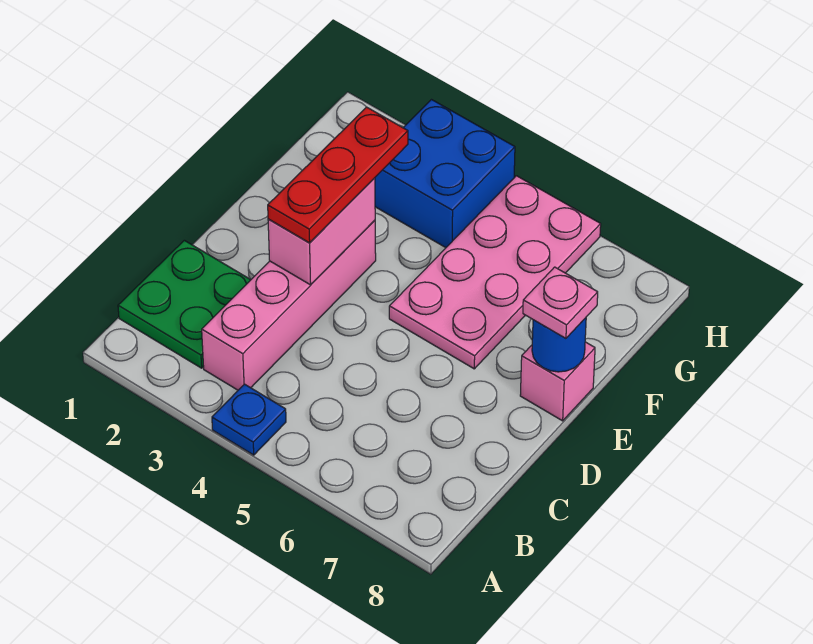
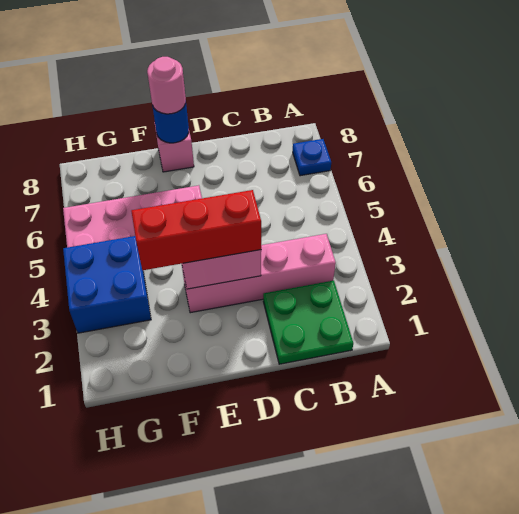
blue 1x1 plate [212,384,286,455] -> blue 1x1 plate moved to [293,139,331,176]
red 1x3 plate [268,107,408,243] -> red 1x3 brick [131,190,261,270]
pink 1x1 plate [523,267,598,338] -> pink 1x1 round brick [147,57,186,114]

